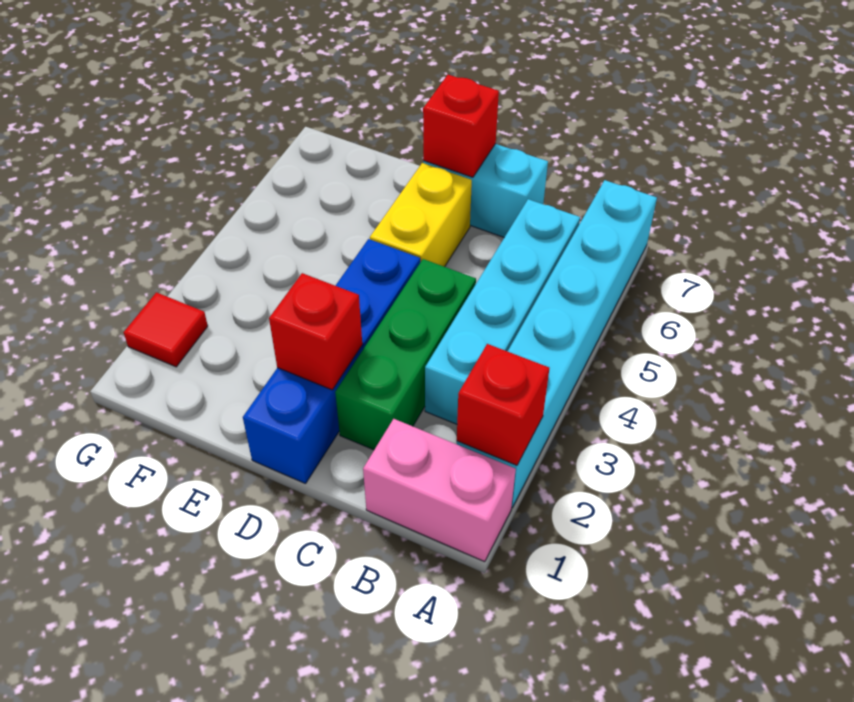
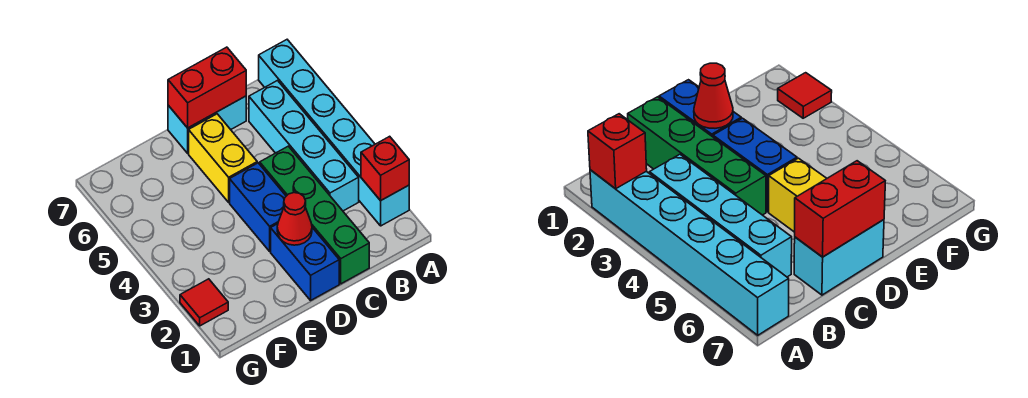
pink 1x2 brick [363,419,516,562] -> none
green 1x3 brick [335,259,476,450] -> green 1x4 brick [260,146,369,284]
red 1x1 brick [269,273,362,390] -> red 1x1 cone [277,193,312,245]
red 1x1 brick [423,75,499,177] -> red 1x2 brick [168,47,246,128]

